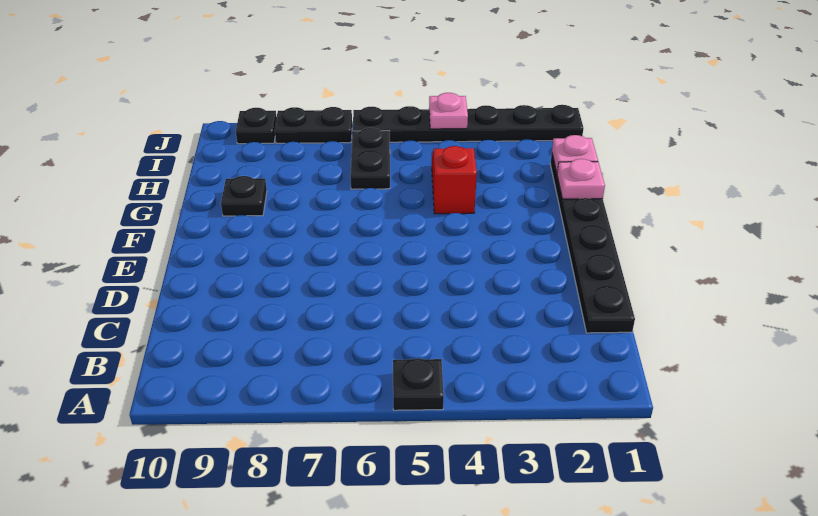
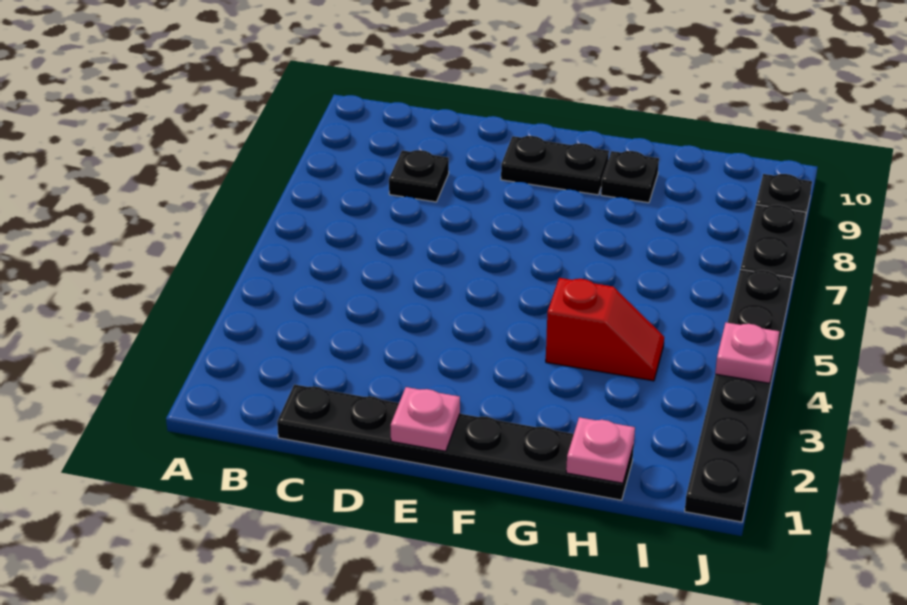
black 1x1 plate [393,359,444,410] -> black 1x1 plate moved to [389,150,449,202]
pink 1x1 plate [557,159,605,199] -> pink 1x1 plate moved to [390,387,460,451]
black 1x2 plate [350,128,390,189] -> black 1x2 plate moved to [501,136,609,195]

